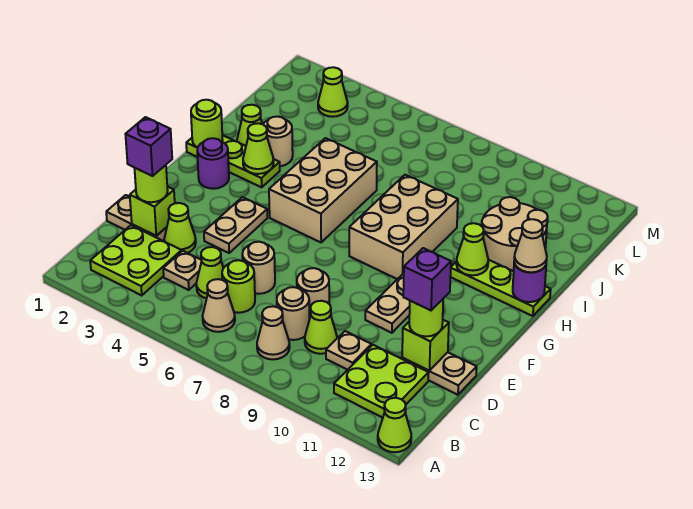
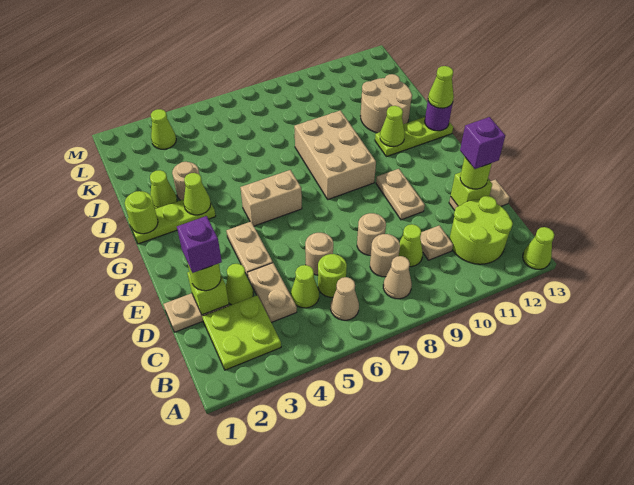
lime 2x2 plate [334,345,429,418] -> lime 2x2 round brick [450,196,513,264]
tan 1x1 plate [163,251,202,290] -> tan 1x2 plate [248,263,297,323]
purple 1x1 round brick [197,138,229,189] -> none
tan 2x3 brick [269,138,377,242] -> tan 1x2 brick [240,170,302,226]
tan 1x1 cone [514,219,547,272] -> lime 1x1 cone [428,66,454,108]

